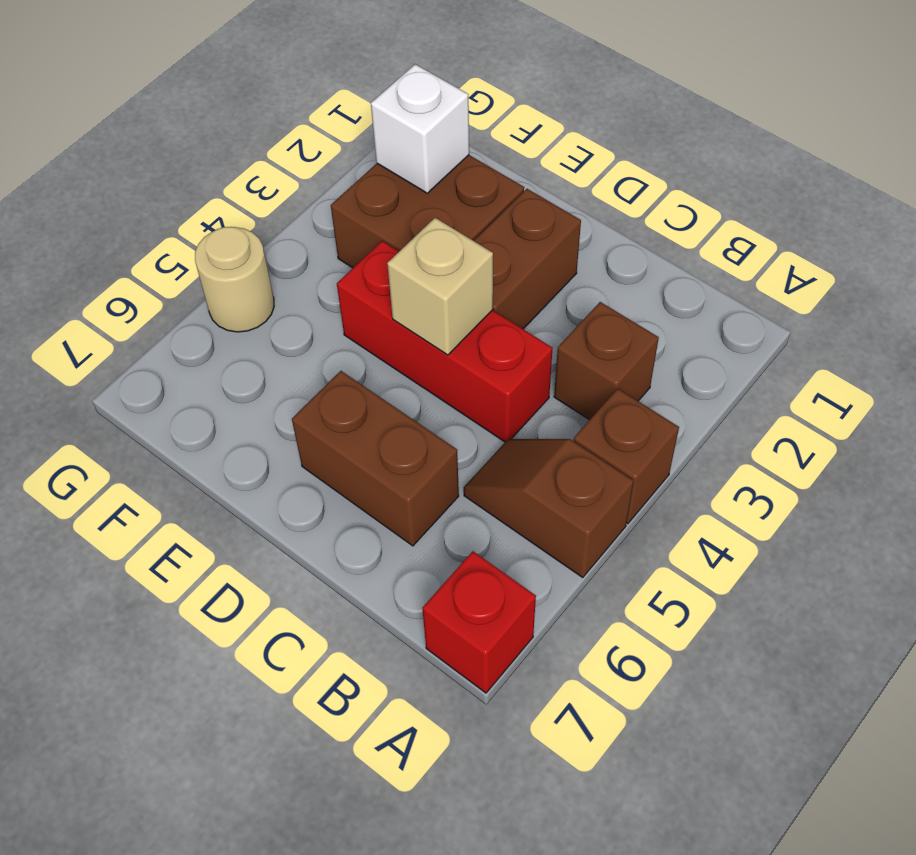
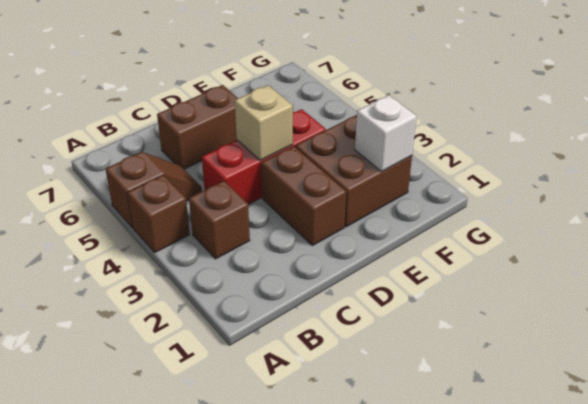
red 1x1 brick [422,551,536,693] -> none
tan 1x1 round brick [195,227,274,332] -> none

